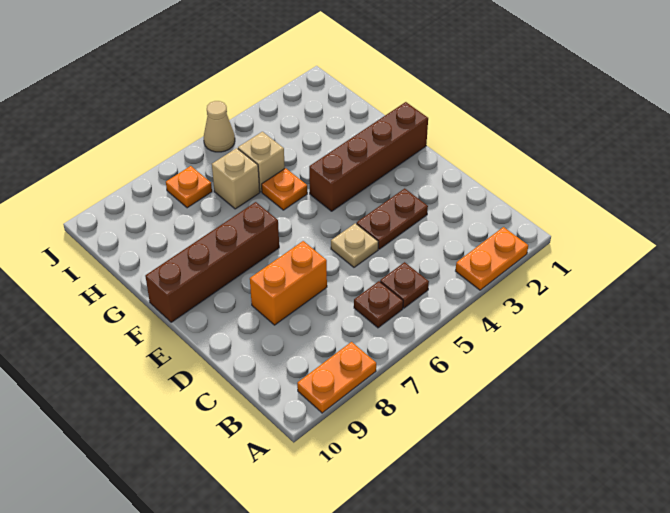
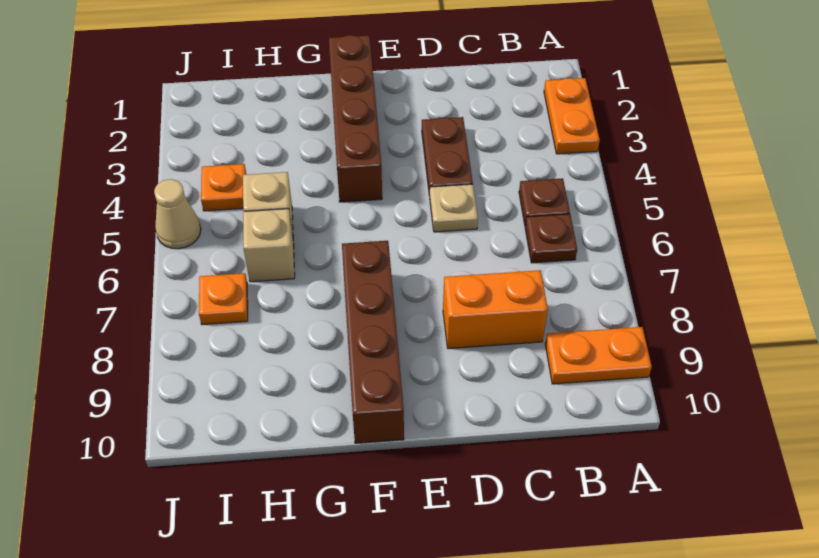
orange 1x2 plate [297,342,376,413] -> orange 1x2 plate turned to [545,327,652,384]
orange 1x2 brick [250,241,327,325] -> orange 1x2 brick turned to [443,270,548,349]
orange 1x1 plate [262,168,307,210] -> orange 1x1 plate moved to [201,164,246,211]

